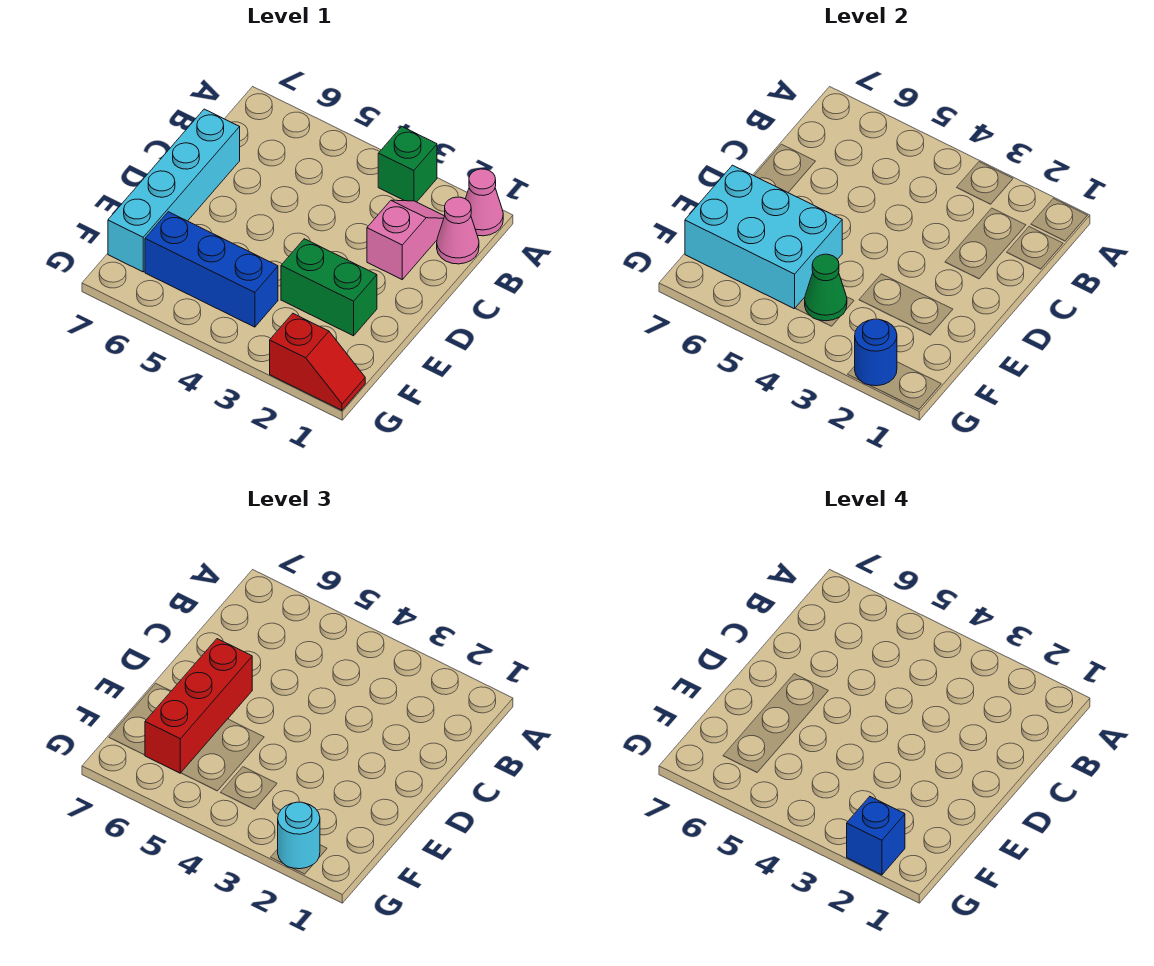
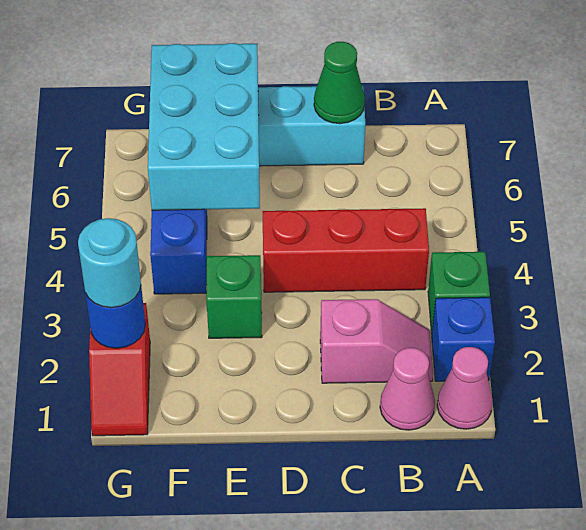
red 1x3 brick [145,639,252,773] -> red 1x3 brick moved to [263,208,429,292]
green 1x2 brick [281,239,377,336] -> green 1x1 brick [206,255,262,338]
green 1x1 cone [805,254,847,321] -> green 1x1 cone moved to [314,42,365,124]
blue 1x1 brick [847,797,905,875] -> blue 1x1 brick moved to [432,297,495,381]

